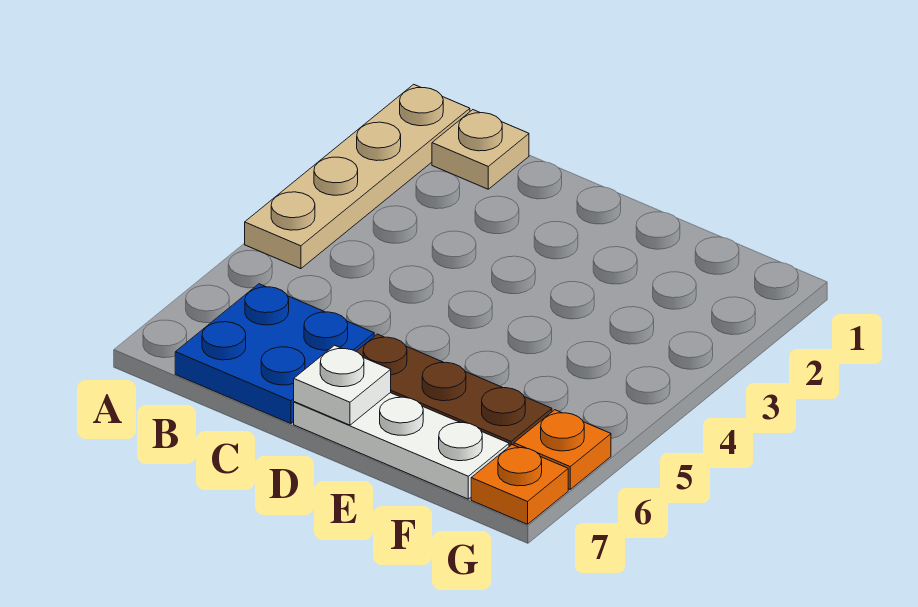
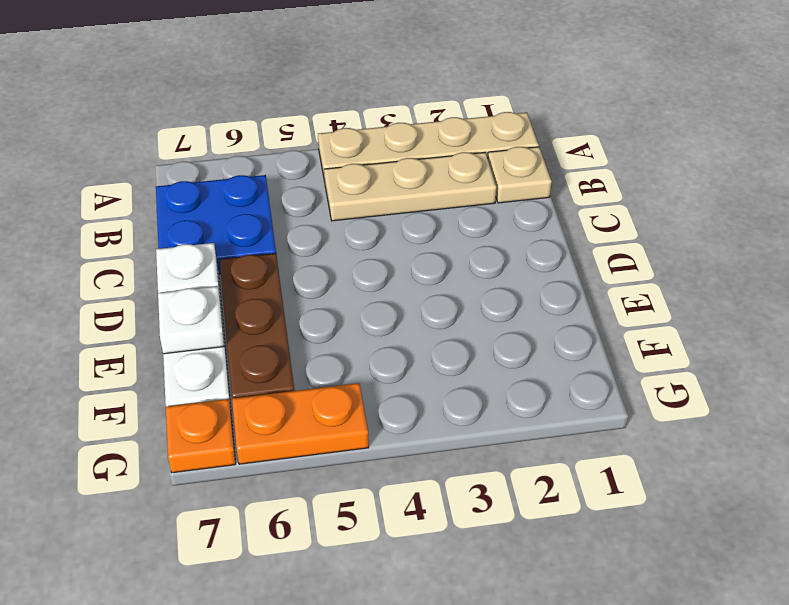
none -> tan 1x3 plate [324,152,496,221]
none -> white 1x1 plate [158,286,224,354]
orange 1x1 plate [514,410,611,489] -> orange 1x2 plate [232,383,369,464]

